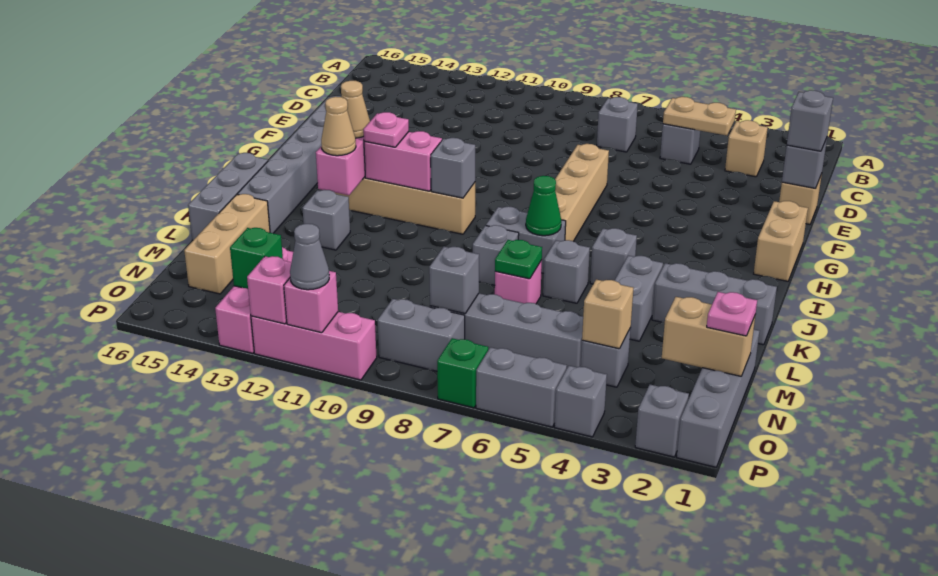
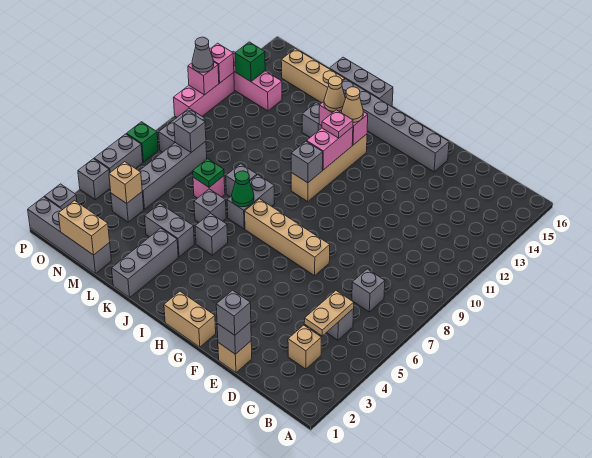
tan 1x2 brick [662,297,755,376] -> tan 1x2 brick turned to [58,201,110,255]
pink 1x1 plate [707,292,757,336] -> none

